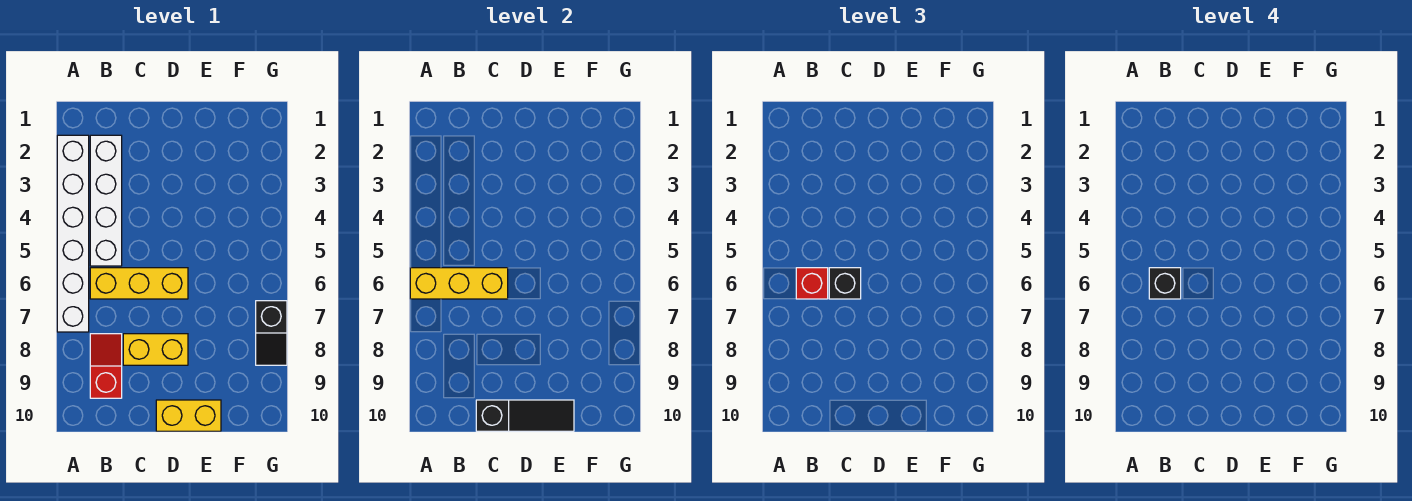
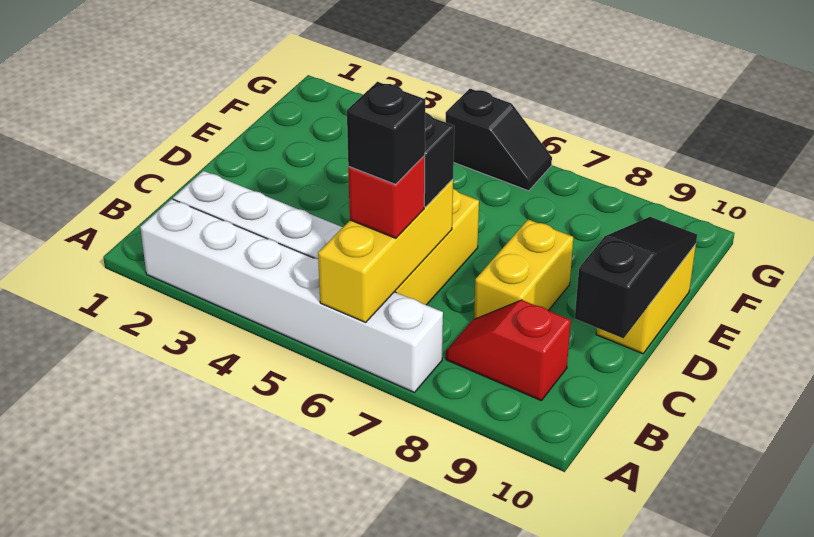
black 1x2 slope [256,301,287,365] -> black 1x2 slope moved to [446,89,552,191]

